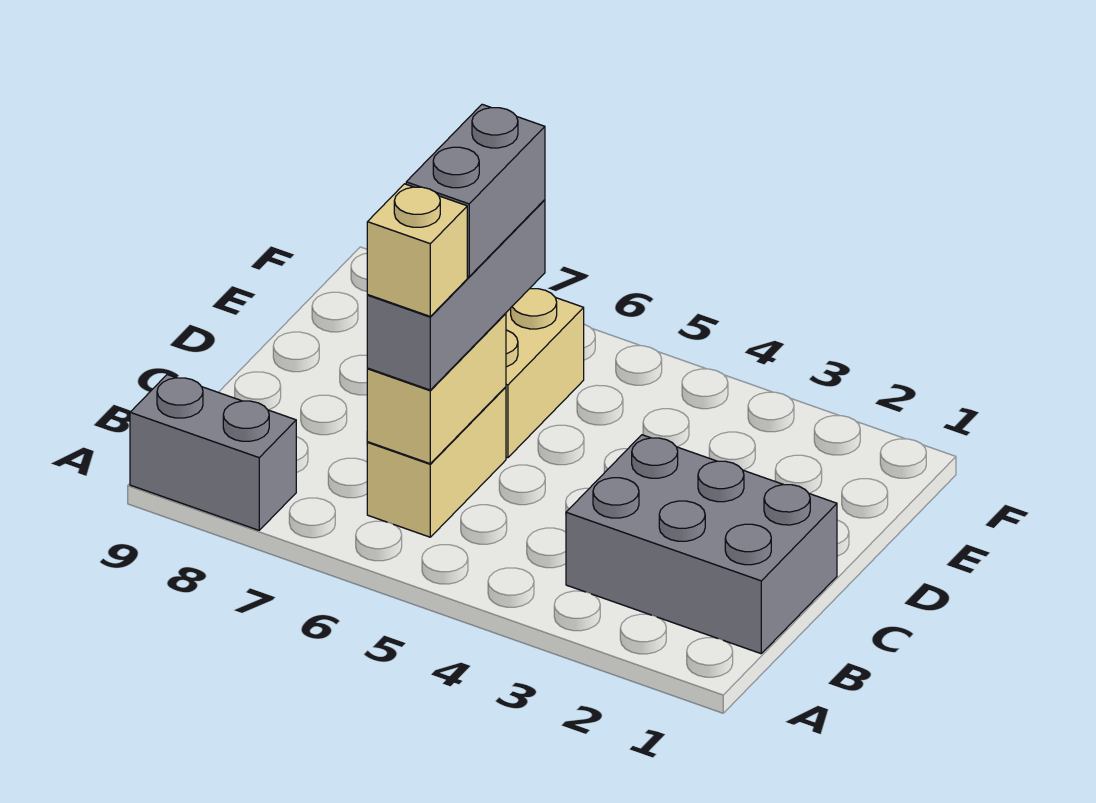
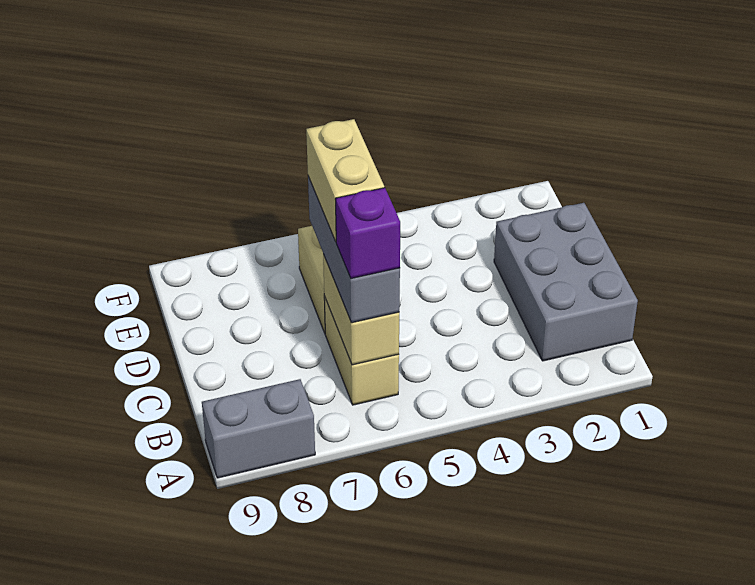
grey 2x3 brick [566,435,837,654] -> grey 2x3 brick turned to [494,203,638,361]
tan 1x1 brick [367,184,467,316] -> purple 1x1 brick [335,188,400,279]
grey 1x2 brick [406,104,545,277] -> tan 1x2 brick [306,119,384,242]

